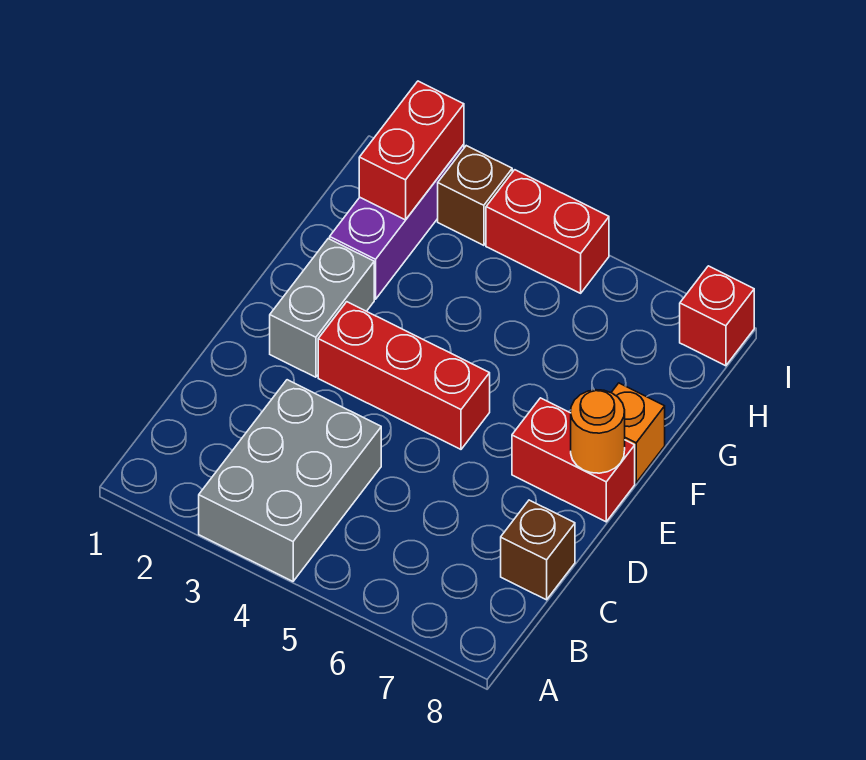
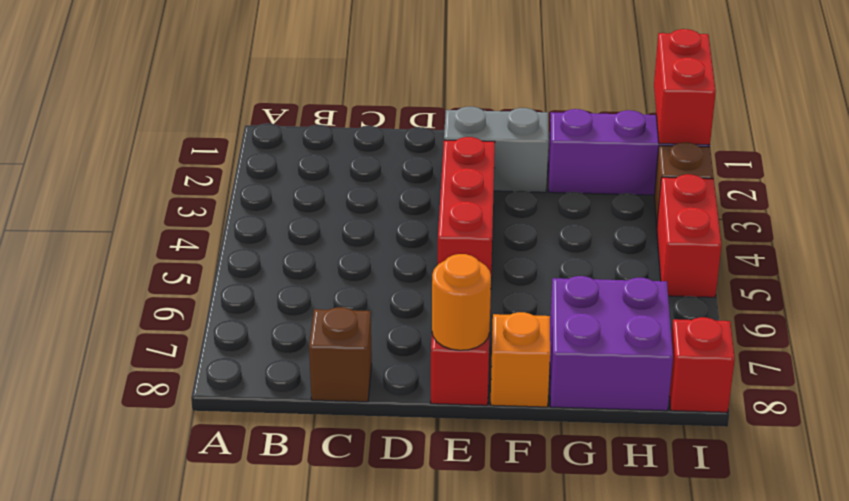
grey 2x3 brick [199,380,381,581] -> none
none -> purple 2x2 brick [550,276,673,411]
red 1x2 brick [359,81,464,220] -> red 1x2 brick turned to [654,29,716,145]

